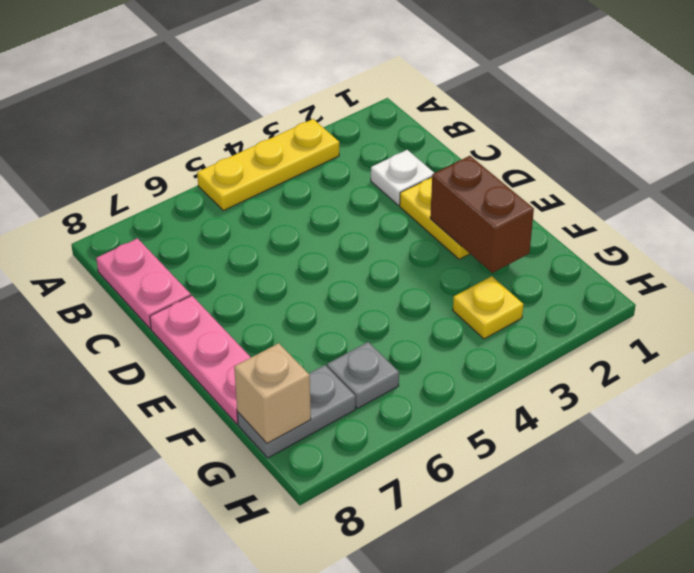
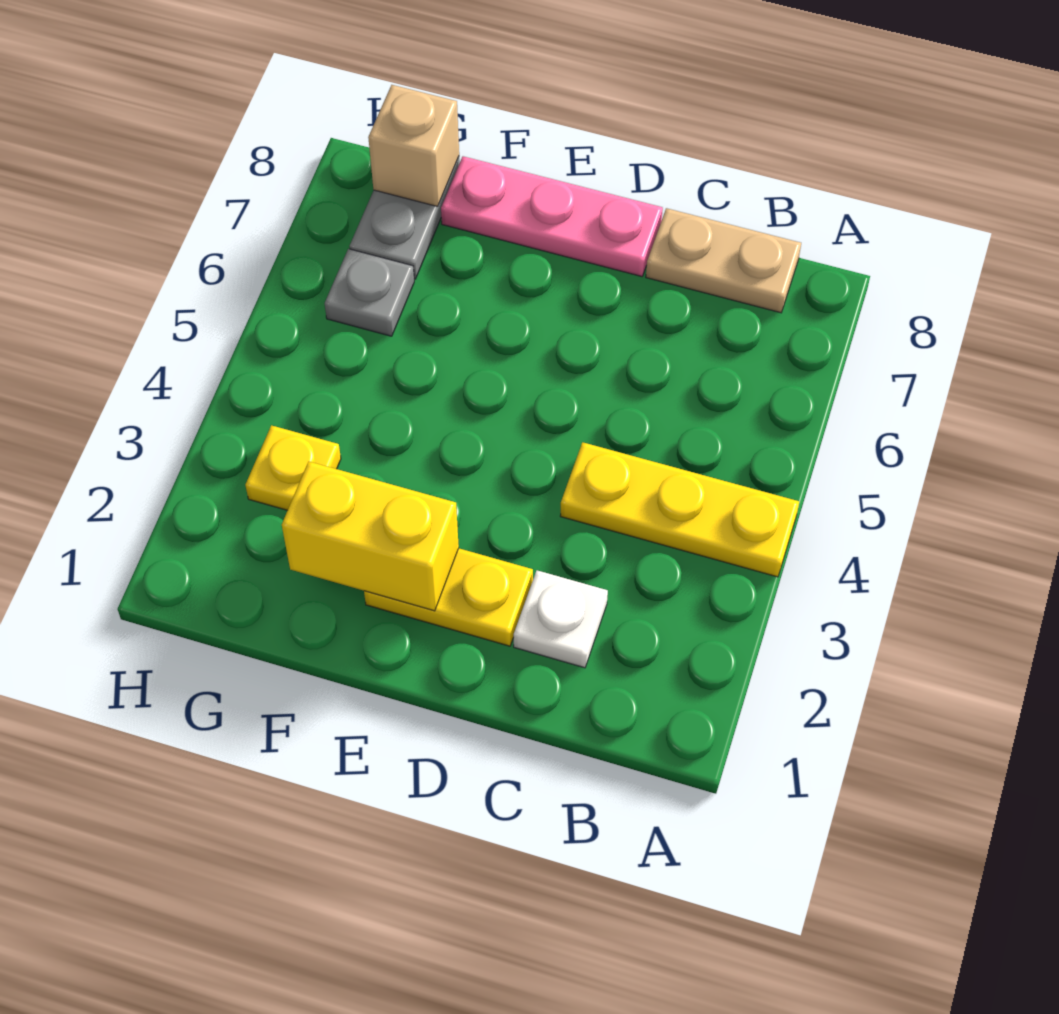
yellow 1x3 plate [197,119,339,211] -> yellow 1x3 plate turned to [561,442,799,577]
pink 1x2 plate [96,238,191,329] -> tan 1x2 plate [646,208,801,313]
brown 1x2 brick [430,156,534,273] -> yellow 1x2 brick [282,461,459,611]

